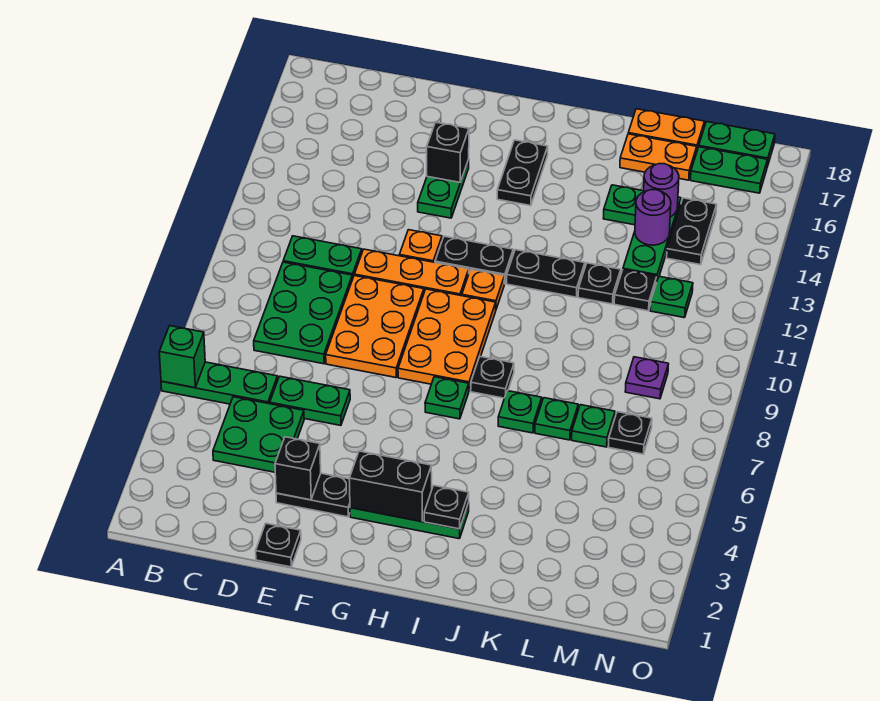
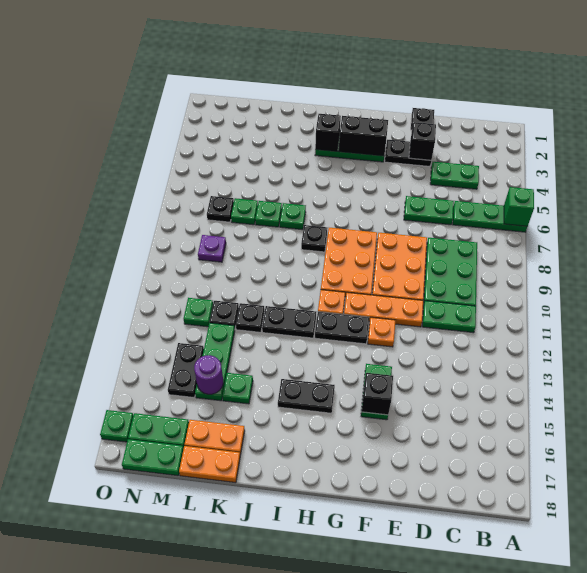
green 2x2 plate [213,397,304,472] -> green 1x2 plate [430,162,479,189]
green 1x1 plate [425,377,469,419] -> green 1x1 plate moved to [100,410,133,442]
black 1x2 plate [497,140,548,206] -> black 1x2 plate turned to [278,379,335,413]
black 1x1 plate [424,485,469,529] -> black 1x1 brick [315,114,341,151]
purple 1x1 round brick [635,190,671,245] -> none

